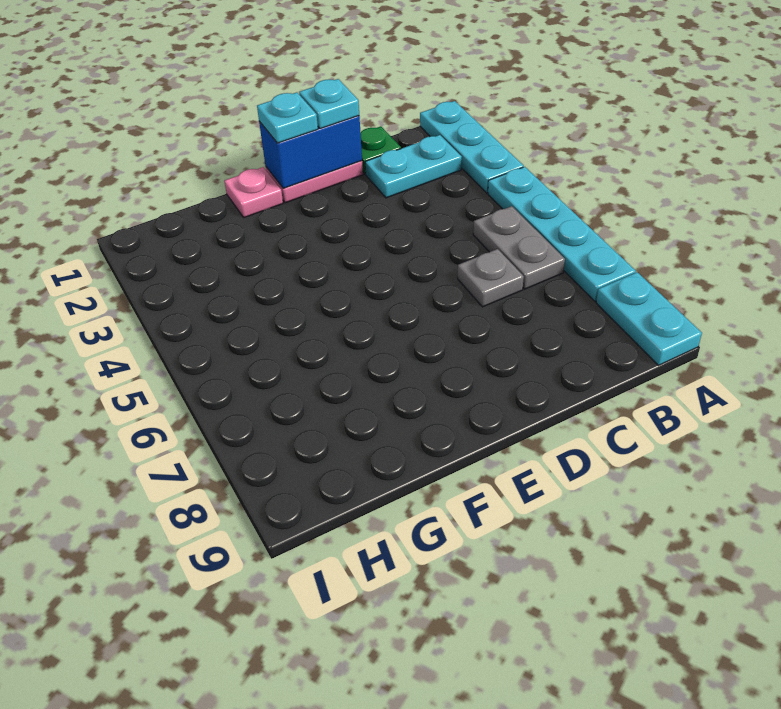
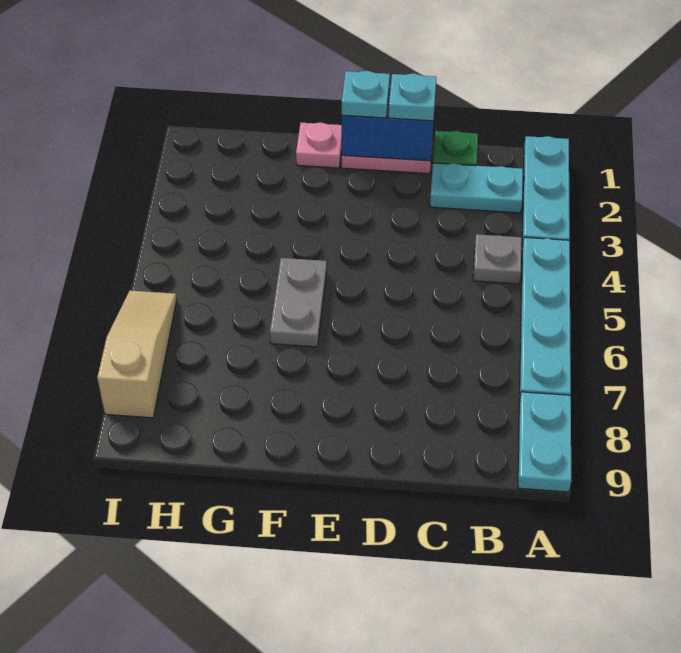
grey 1x2 plate [473,206,565,289] -> grey 1x2 plate moved to [270,258,327,347]
grey 1x1 plate [458,249,524,307] -> grey 1x1 plate moved to [473,234,522,284]
none -> tan 1x3 slope [97,290,177,418]

